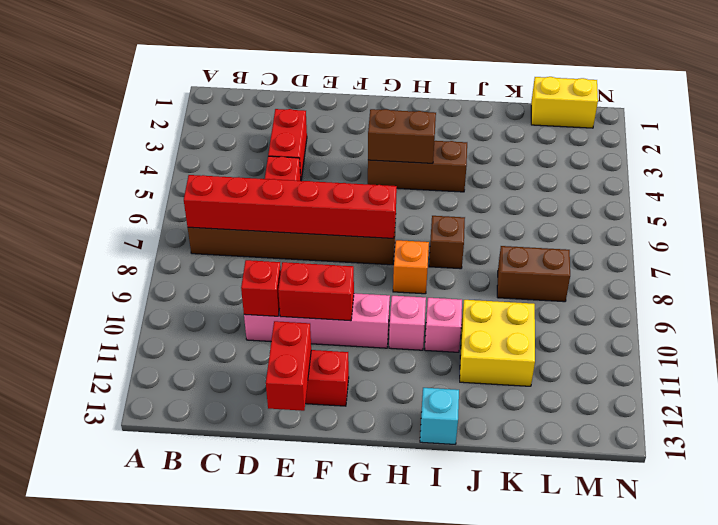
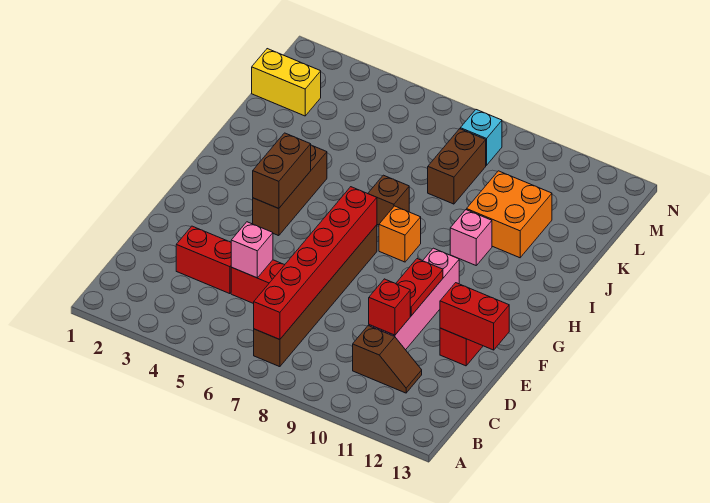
none -> brown 1x2 slope [353,326,422,393]
red 1x2 brick [278,262,354,321] -> red 1x2 plate [396,259,443,316]
pink 1x1 brick [389,296,426,350] -> pink 1x1 brick moved to [231,222,273,278]
cyan 1x1 brick [420,388,459,444] -> cyan 1x1 brick moved to [460,110,502,165]
yellow 2x2 brick [460,300,535,386] -> orange 2x2 brick [467,171,552,258]
yellow 1x2 brick [531,77,598,128] -> yellow 1x2 brick turned to [252,49,321,116]

